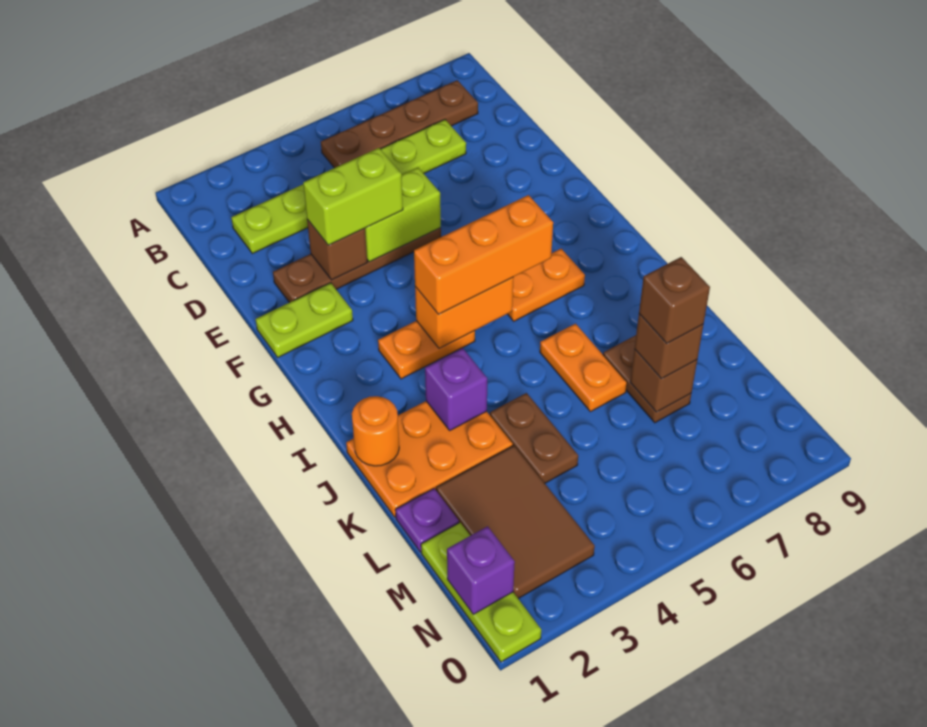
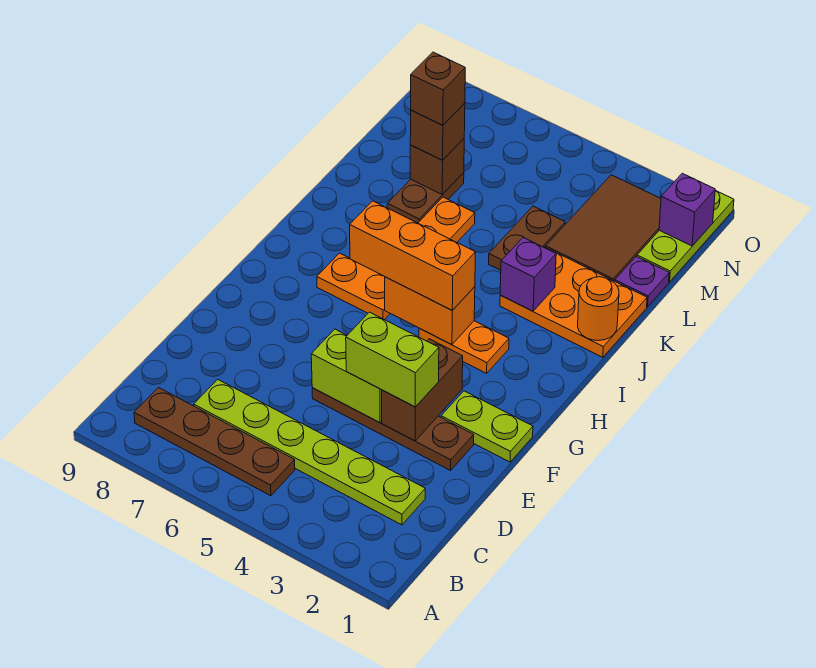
brown 1x1 brick [307,219,367,280] -> brown 1x2 brick [382,339,463,441]

